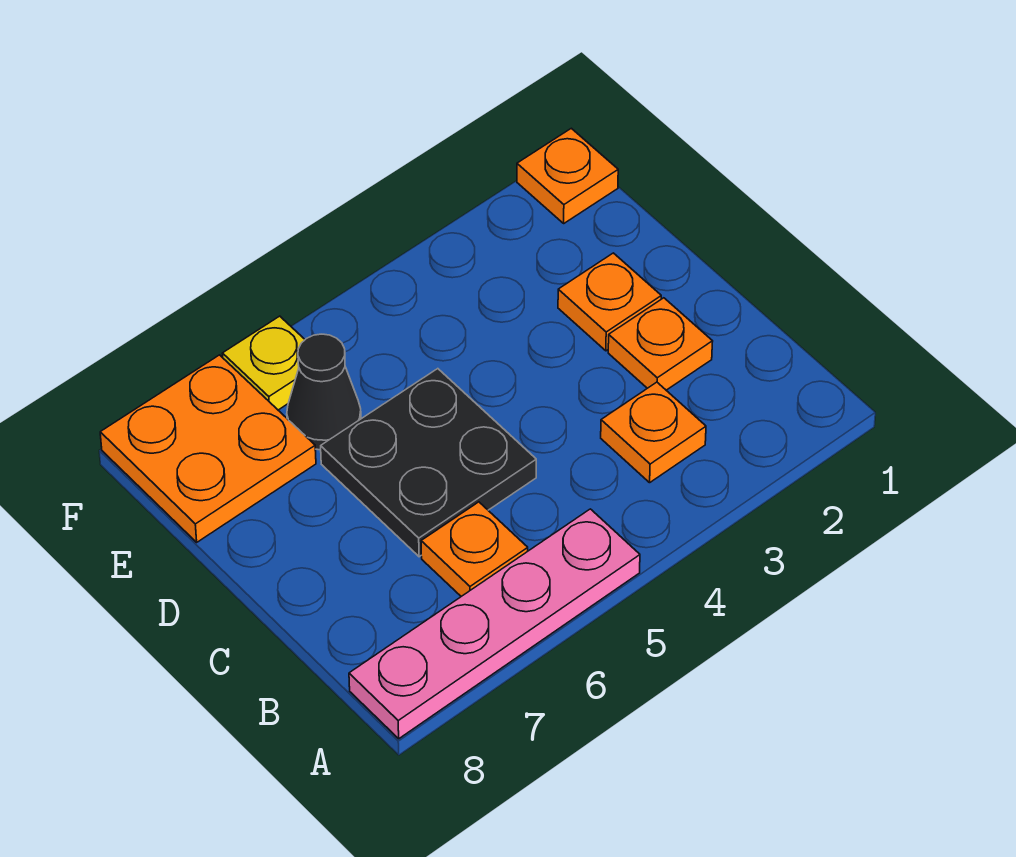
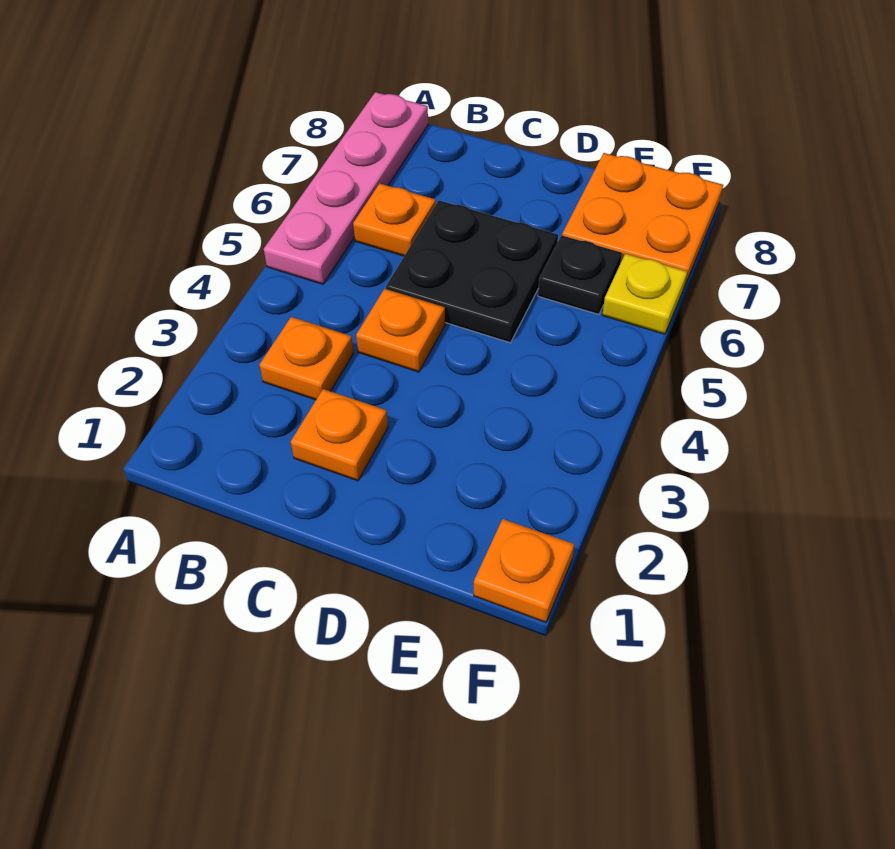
orange 1x1 plate [558,253,661,351] -> orange 1x1 plate moved to [356,289,445,372]
black 1x1 cone [287,334,361,450] -> black 1x1 plate [538,235,622,314]

